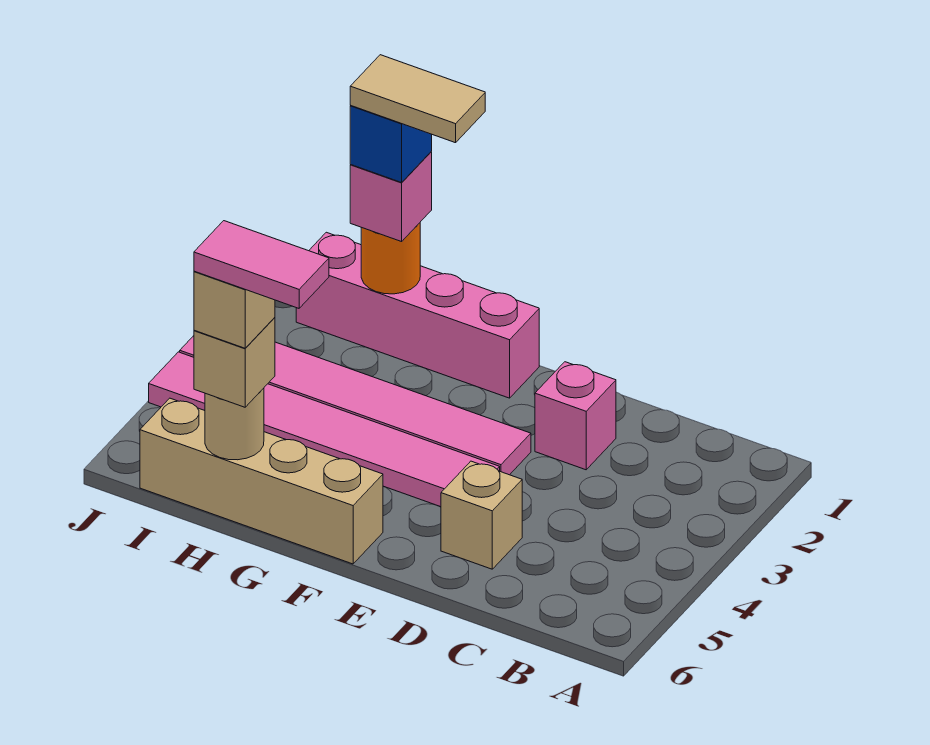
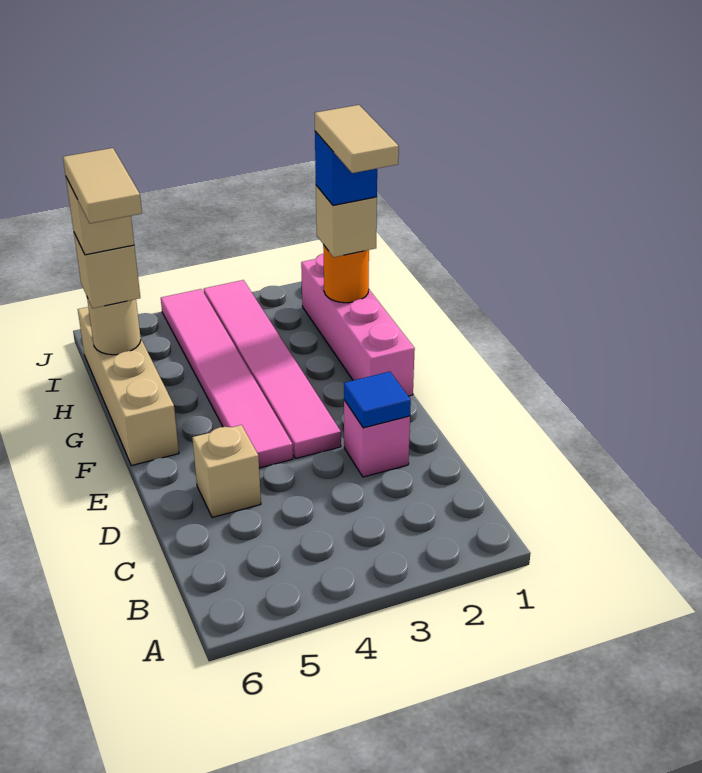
none -> blue 1x1 tile [344,372,411,428]
pink 1x2 tile [194,221,329,308] -> tan 1x2 tile [63,148,142,223]
pink 1x1 brick [350,152,432,242] -> tan 1x1 brick [316,185,377,257]

